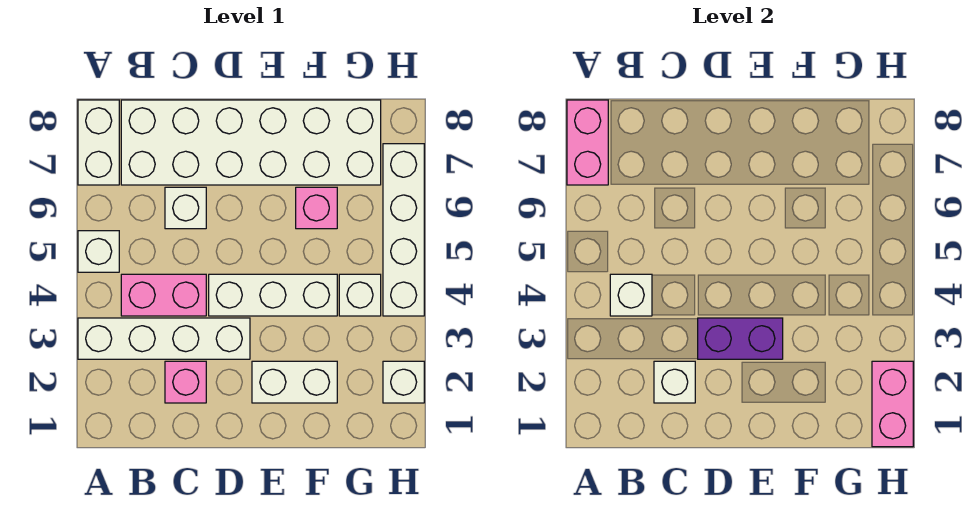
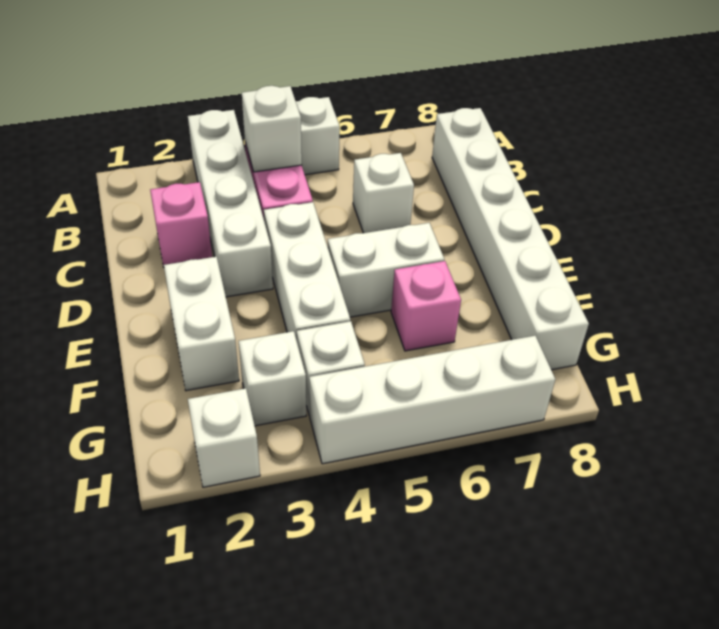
white 1x2 brick [78,100,119,185] -> white 1x2 brick moved to [328,223,444,317]
pink 1x2 brick [567,100,608,185] -> none
white 2x6 brick [121,100,381,185] -> white 1x6 brick [432,108,589,370]
white 1x1 brick [654,361,695,403] -> white 1x1 brick moved to [239,331,306,426]
purple 1x2 brick [698,318,783,359] -> none
pink 1x2 brick [872,361,913,447] -> none

